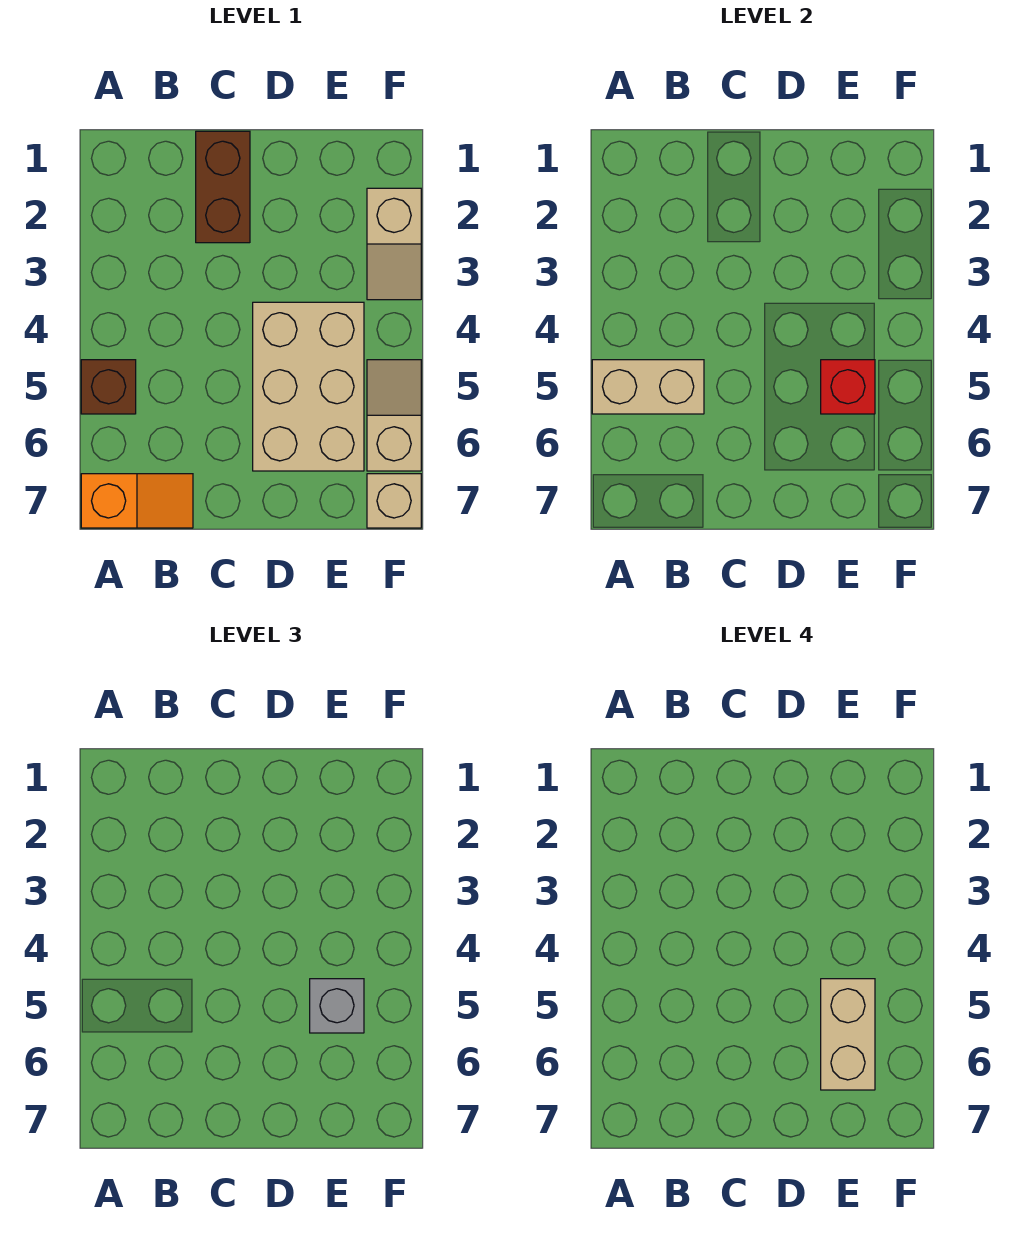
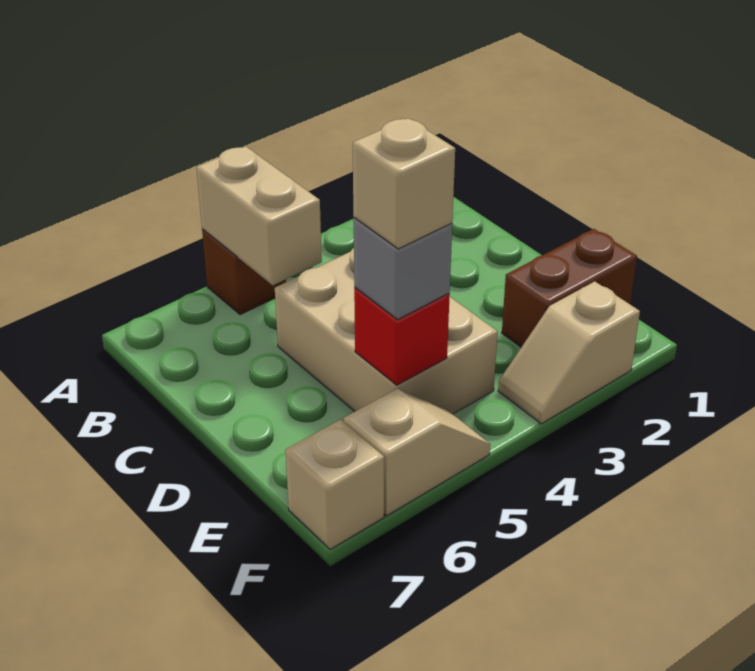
orange 1x2 slope [81,474,193,528] -> none
brown 1x2 brick [196,131,250,243] -> brown 1x2 brick moved to [502,229,637,347]
tan 2x3 brick [253,302,364,471] -> tan 2x3 brick turned to [275,248,498,414]
tan 1x2 brick [821,979,875,1090] -> tan 1x1 brick [353,118,455,249]

